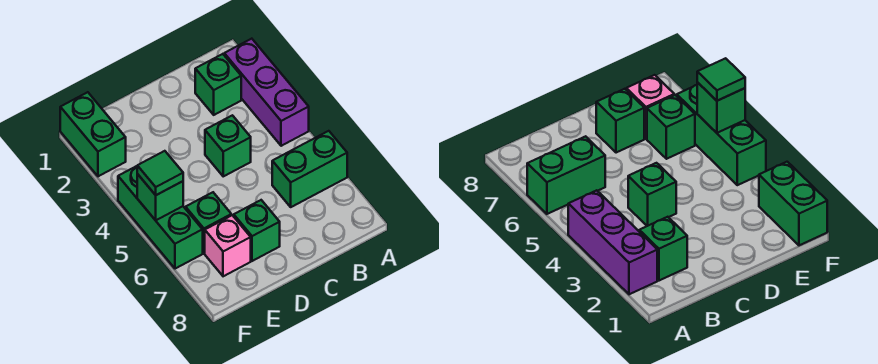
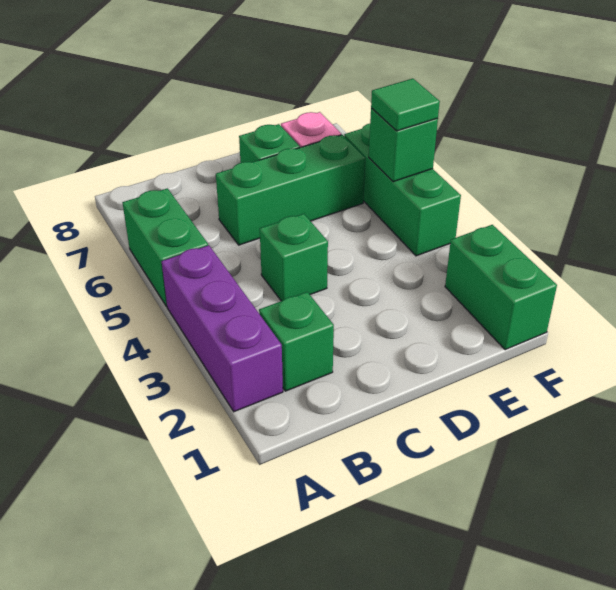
green 1x2 brick [272,131,347,207] -> green 1x2 brick turned to [122,188,208,307]
green 1x1 brick [186,192,231,253] -> green 1x3 brick [216,135,365,245]

